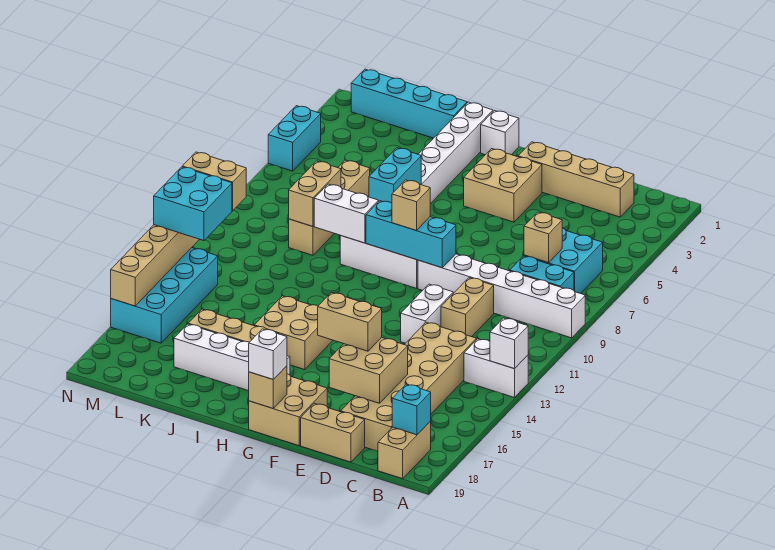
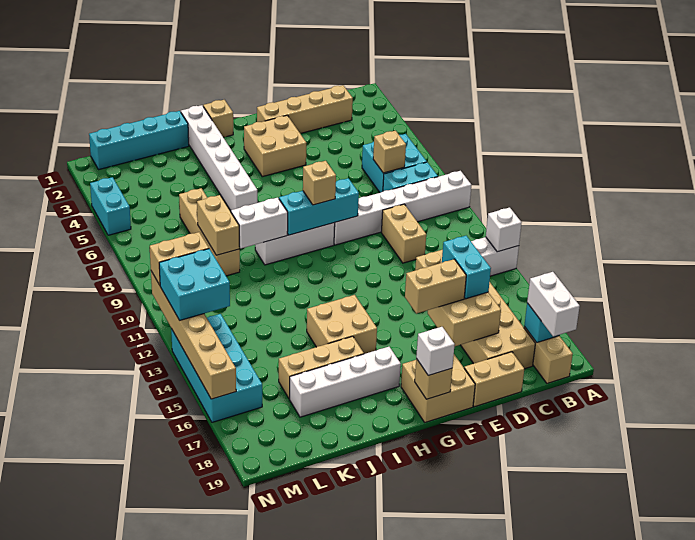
white 1x2 brick [401,284,453,343] -> white 1x2 brick moved to [527,272,580,337]
white 1x1 brick [481,111,519,155] -> tan 1x1 brick [203,100,233,137]
cyan 1x2 brick [369,148,421,203] -> cyan 1x2 brick moved to [442,236,491,299]

